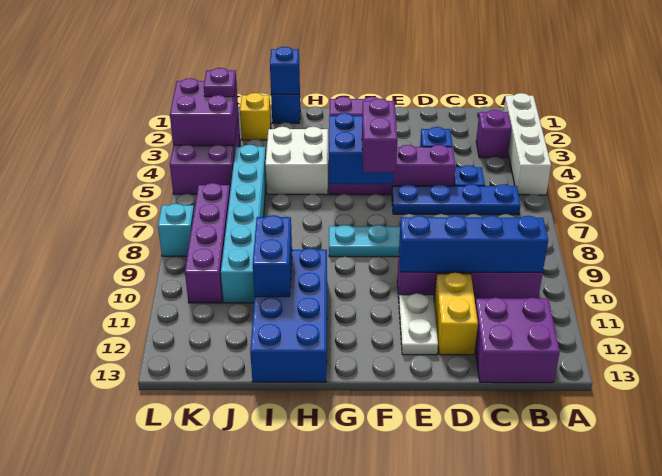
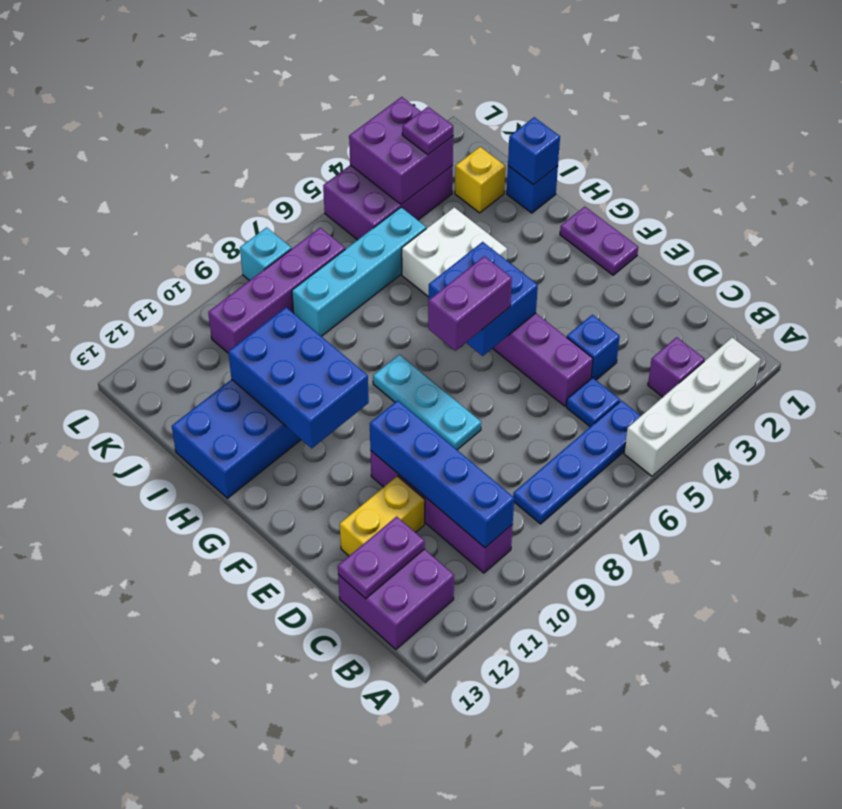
blue 1x4 plate [392,184,521,215] -> blue 1x4 plate turned to [513,400,641,524]
none -> purple 1x2 plate [338,516,425,598]
white 1x2 plate [399,293,438,355] -> none
blue 1x2 brick [253,215,292,297] -> blue 2x3 brick [228,307,369,448]
cyan 1x6 brick [221,145,266,303] -> cyan 1x4 brick [292,207,426,336]

